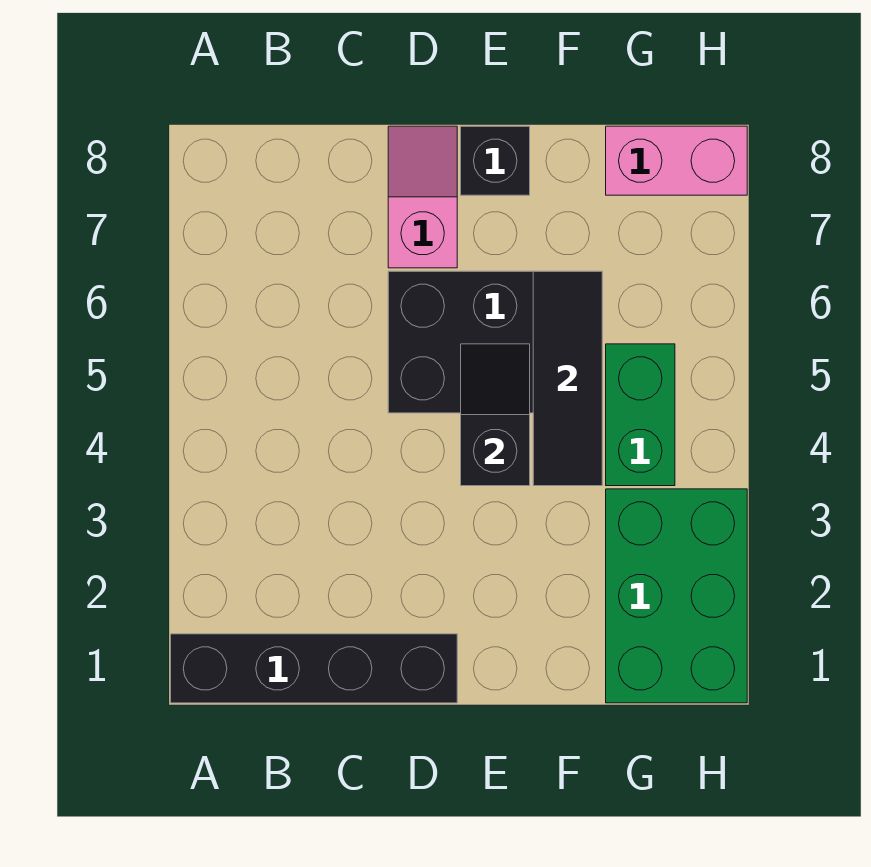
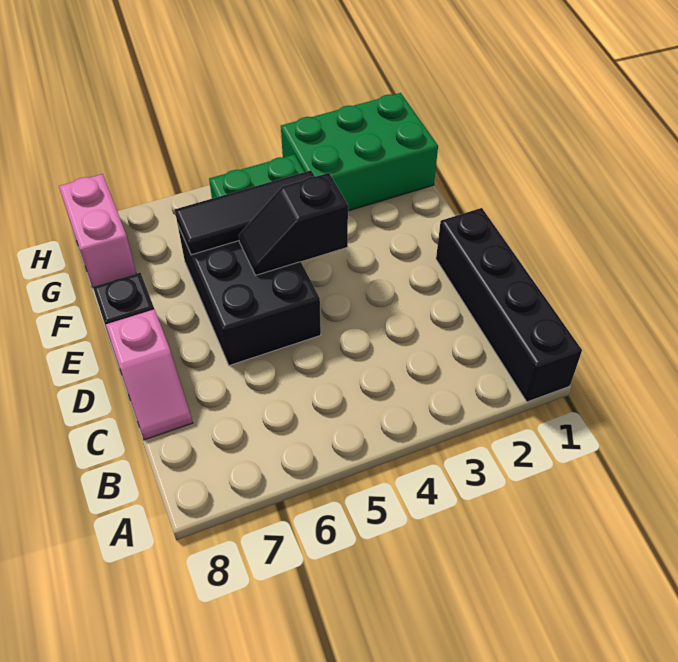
pink 1x2 slope [388,126,457,268] -> pink 1x2 slope turned to [106,309,193,440]

